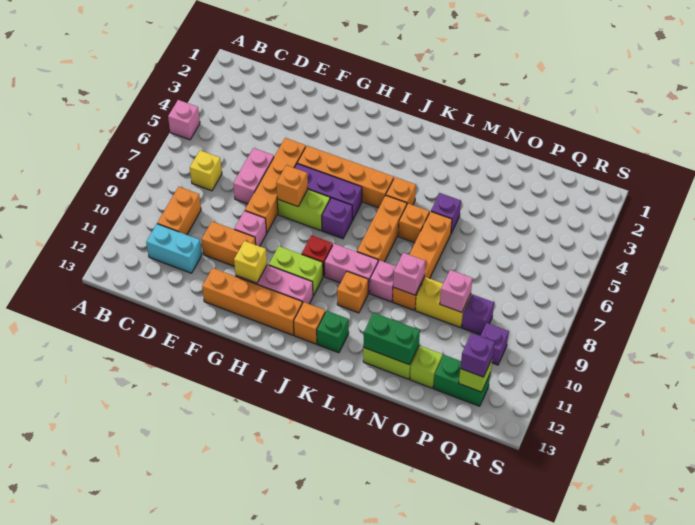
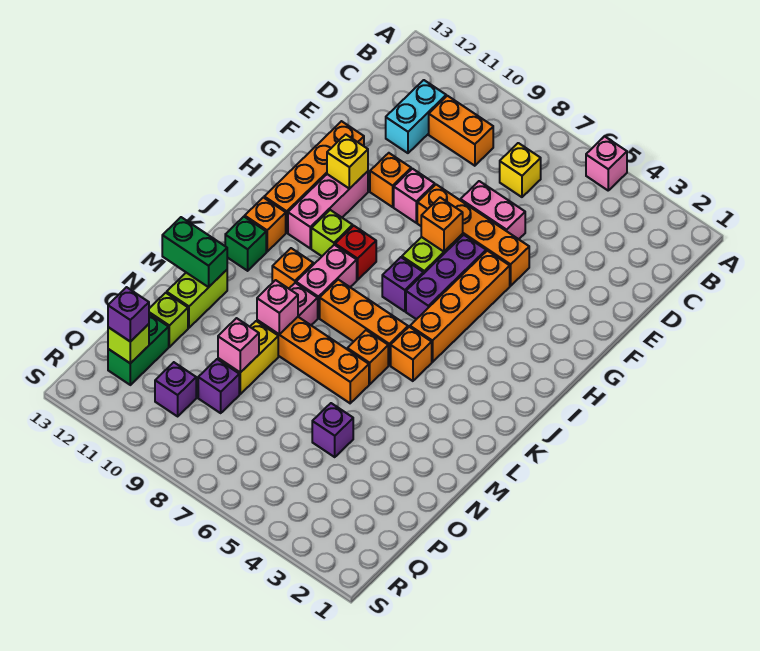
orange 1x2 brick [202,222,256,266] -> orange 1x1 brick [370,153,411,207]
lime 1x2 brick [269,246,323,296] -> lime 1x1 brick [311,210,353,256]
purple 1x1 brick [431,193,461,233] -> purple 1x1 brick moved to [312,403,353,457]
green 1x2 brick [363,313,420,365] -> green 1x2 brick turned to [162,217,227,287]

